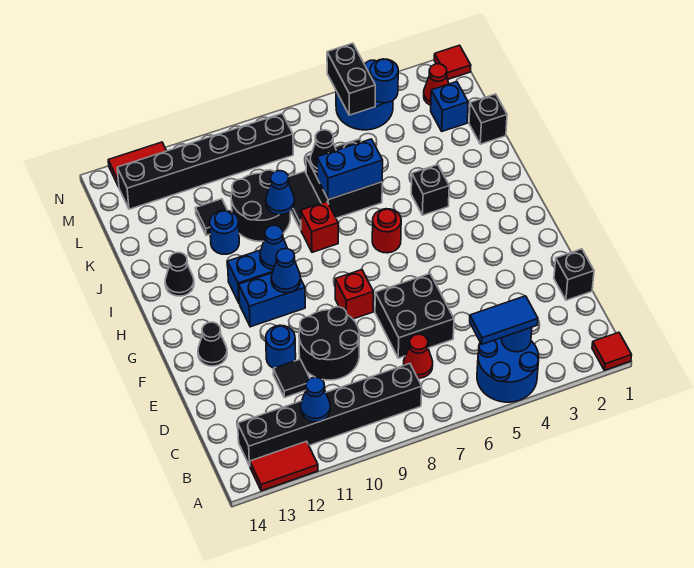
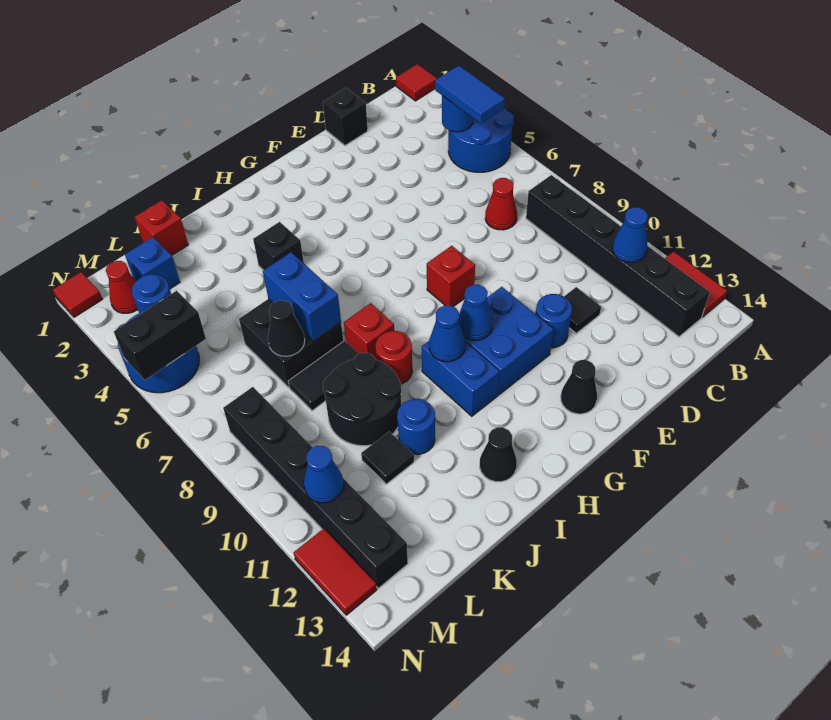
black 2x2 brick [375,274,454,358] -> none
black 2x2 round brick [299,307,359,380] -> none
blue 1x2 brick [239,273,305,327] -> blue 2x2 brick [465,287,553,395]
red 1x1 round brick [372,209,401,253] -> red 1x1 round brick moved to [376,331,412,384]
blue 1x1 cone [266,171,295,215] -> blue 1x1 cone moved to [304,446,344,503]
black 1x1 brick [469,94,507,144] -> red 1x1 brick [135,200,188,255]

